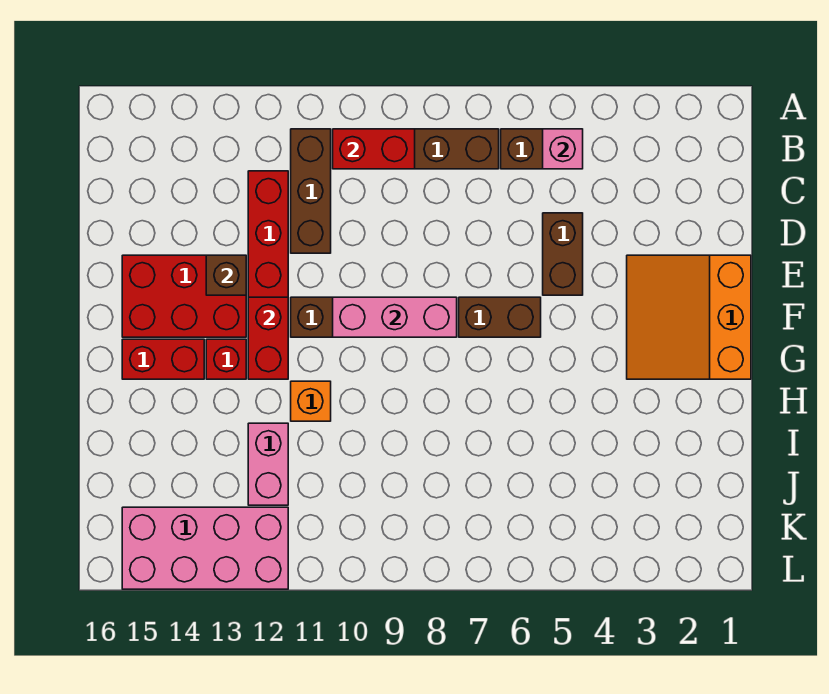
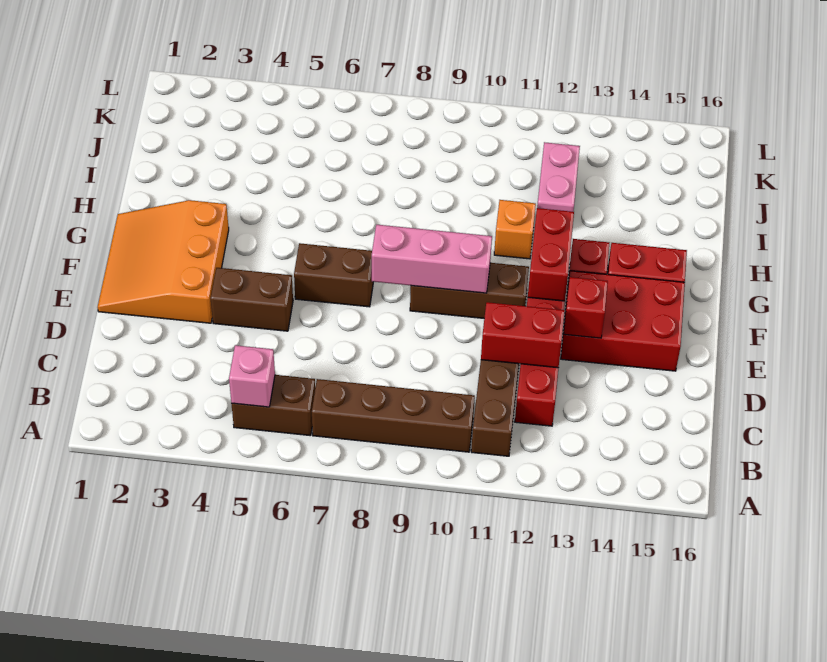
red 1x2 brick [333,129,415,169] -> red 1x2 brick moved to [481,302,565,368]
brown 1x2 brick [543,213,583,295] -> brown 1x2 brick turned to [210,268,293,331]
orange 3x3 slope [627,255,751,379] -> orange 3x3 slope turned to [98,200,229,323]
brown 1x1 brick [206,255,246,295] -> red 1x1 brick [564,277,608,338]
pink 2x4 brick [122,507,288,589] -> none

